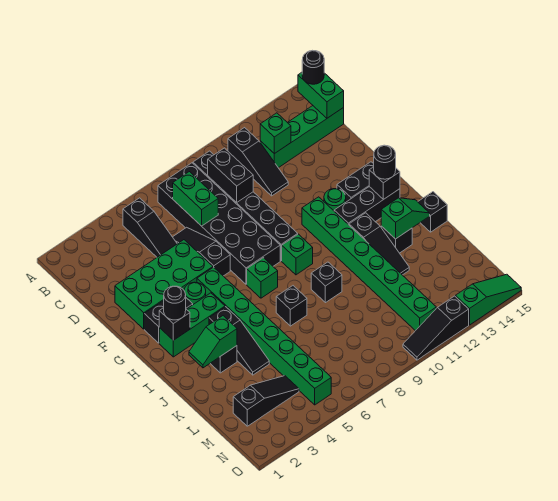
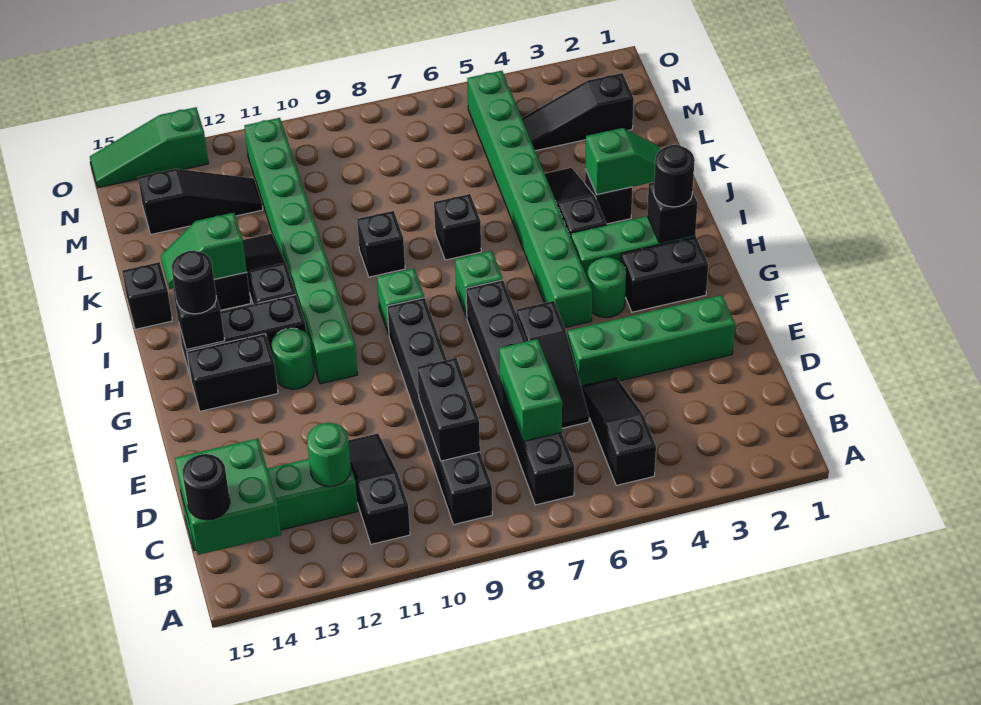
black 2x6 brick [158,163,280,284] -> black 1x6 brick [466,280,574,505]
green 1x2 brick [298,72,344,118] -> green 2x2 brick [175,439,281,555]
green 1x1 brick [260,113,291,154] -> green 1x1 round brick [307,423,351,487]
green 2x4 brick [115,240,213,329] -> green 1x4 brick [568,295,735,386]
black 1x3 slope [403,296,469,360] -> black 1x3 slope moved to [138,169,263,234]

